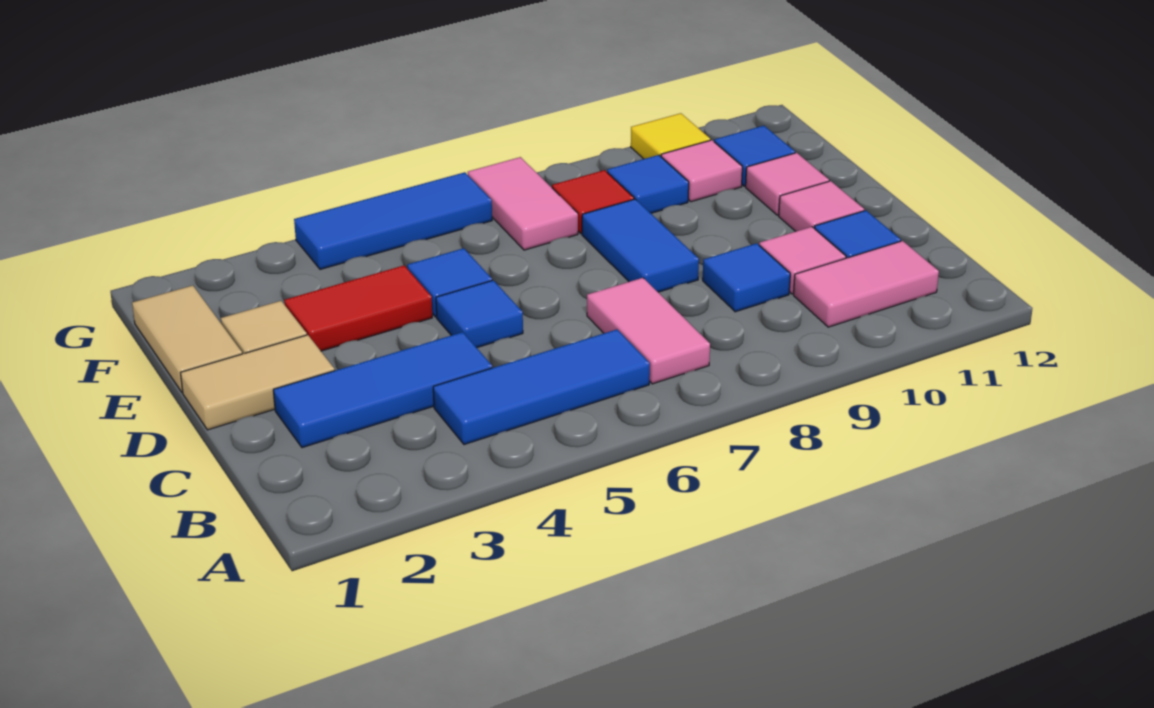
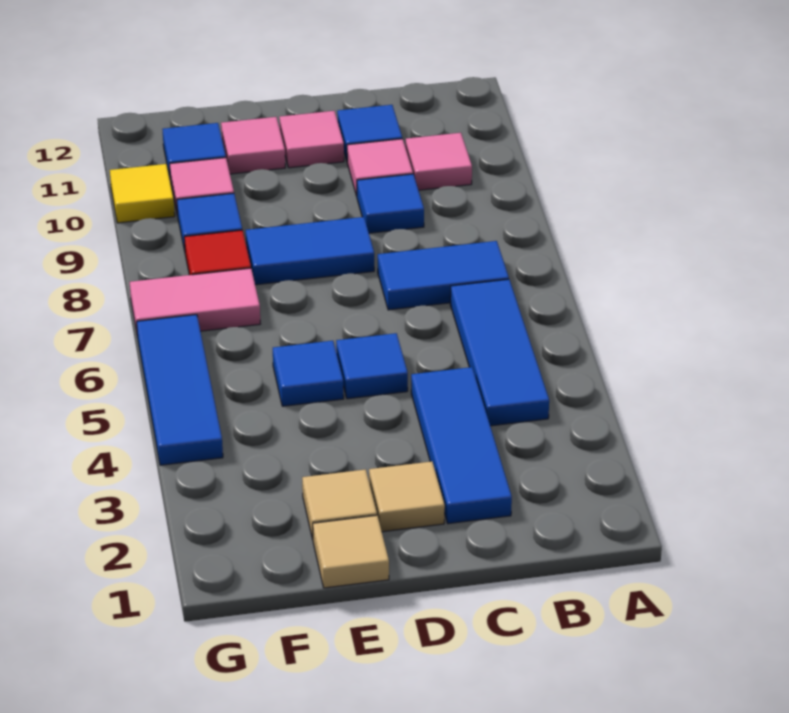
pink 1x2 tile [587,278,710,384] -> blue 1x2 tile [378,241,509,310]
pink 1x2 tile [794,241,939,327] -> pink 1x1 tile [406,133,472,190]
tan 1x2 tile [181,335,335,430] -> tan 1x1 tile [369,461,445,532]
tan 1x2 tile [132,285,242,392] -> tan 1x1 tile [313,515,389,588]
red 1x2 tile [284,266,432,351] -> none

